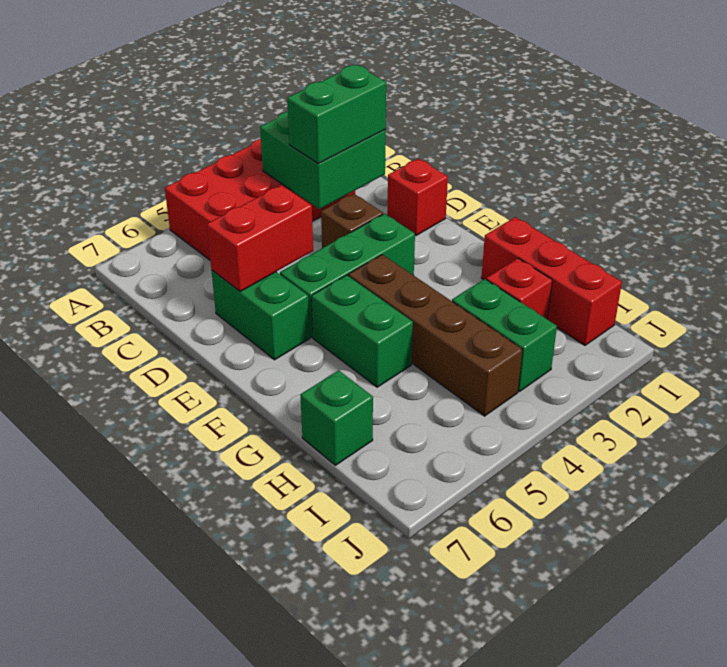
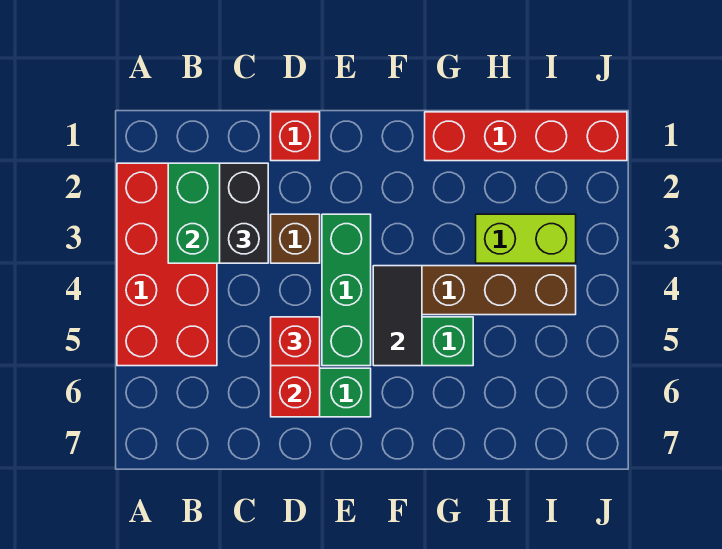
green 1x2 brick [287,65,386,164] -> black 1x2 brick [220,163,268,263]
none -> black 1x2 tile [373,266,422,366]
red 1x3 brick [481,217,622,345] -> red 1x4 brick [425,112,627,161]
red 1x1 brick [486,258,552,319] -> red 1x1 brick moved to [271,317,320,366]
green 1x2 brick [452,279,557,392] -> lime 1x2 brick [476,214,576,263]
green 1x1 brick [300,370,373,465] -> none

